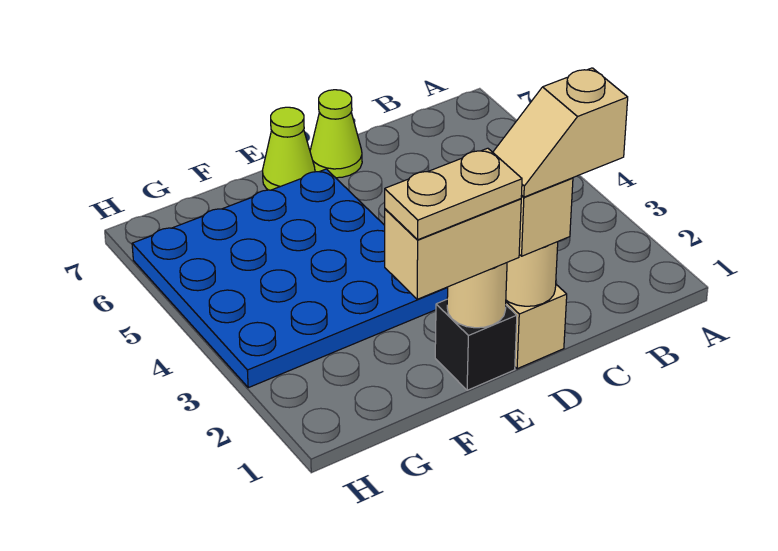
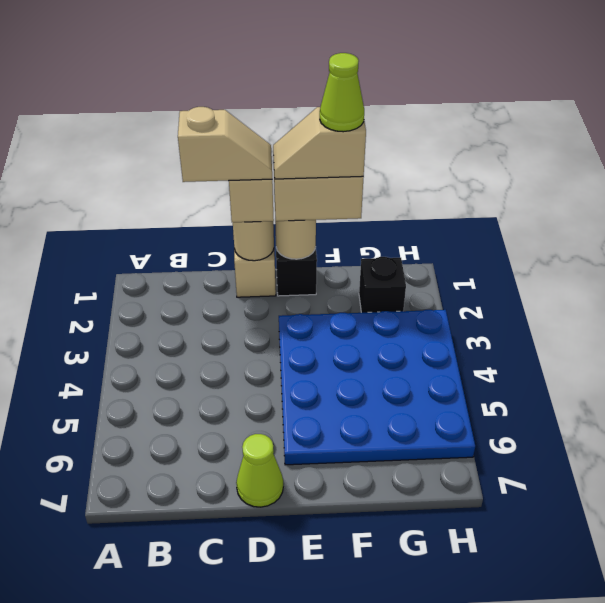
tan 1x2 plate [385,148,522,240] -> tan 1x2 slope [273,107,366,179]
lime 1x1 cone [262,107,315,190] -> lime 1x1 cone moved to [320,53,364,132]
none -> black 1x1 brick [359,257,406,313]

